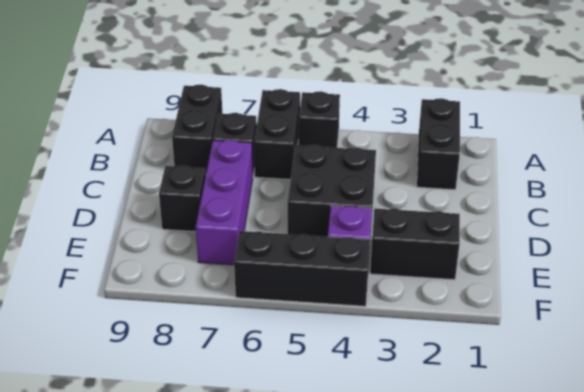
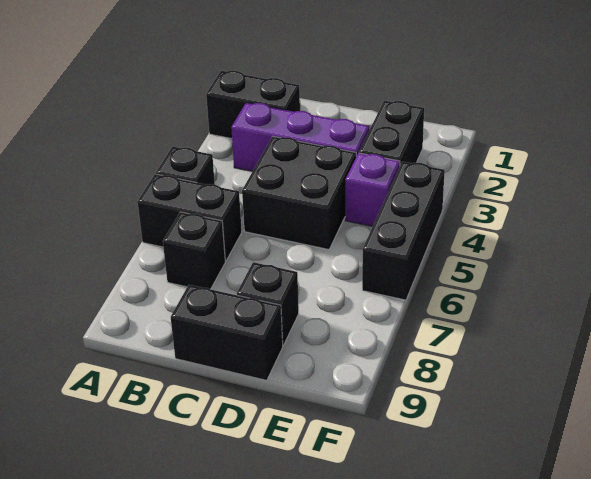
black 1x2 brick [172,85,222,174] -> black 1x2 brick moved to [171,285,283,380]
purple 1x3 brick [196,140,253,265] -> purple 1x3 brick moved to [231,103,369,171]

